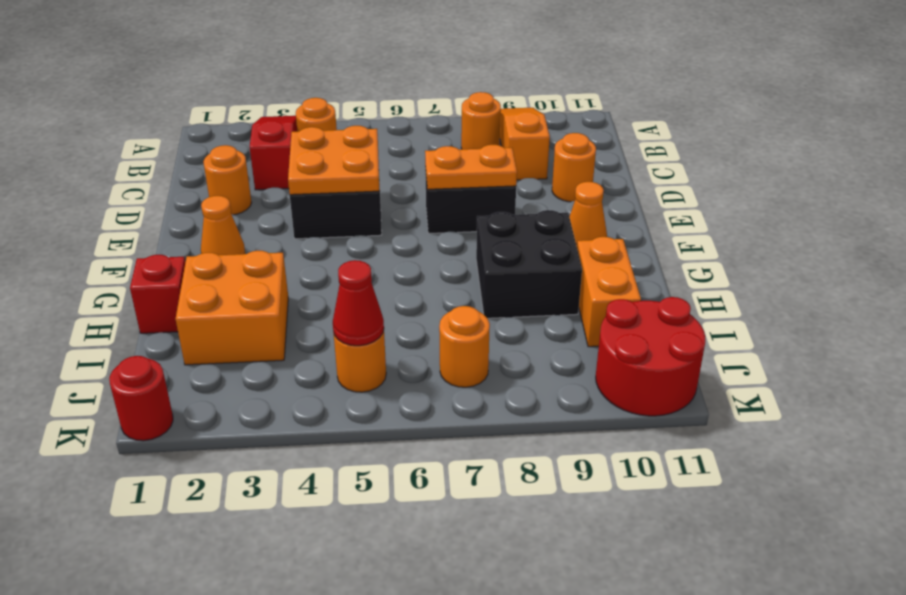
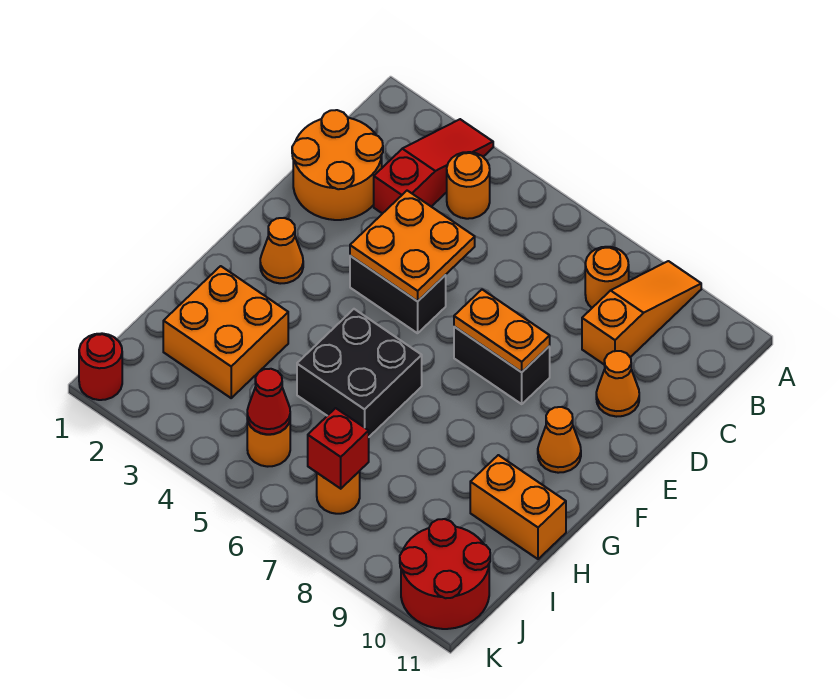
orange 1x1 round brick [203,145,252,215] -> orange 2x2 round brick [292,110,383,220]
orange 1x1 round brick [552,133,596,202] -> orange 1x1 cone [596,351,639,417]
black 2x2 brick [476,210,582,318] -> black 2x2 brick moved to [297,309,422,437]
red 1x1 brick [130,255,185,333] -> red 1x1 brick moved to [308,408,369,489]
orange 1x2 brick [577,237,641,347] -> orange 1x2 brick turned to [470,455,566,559]

